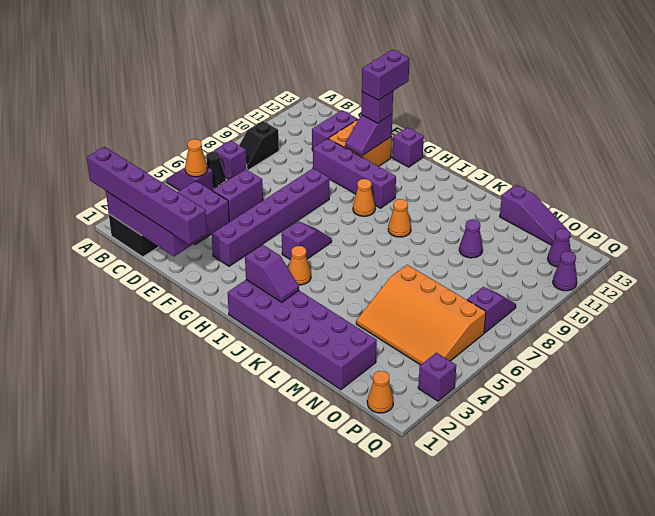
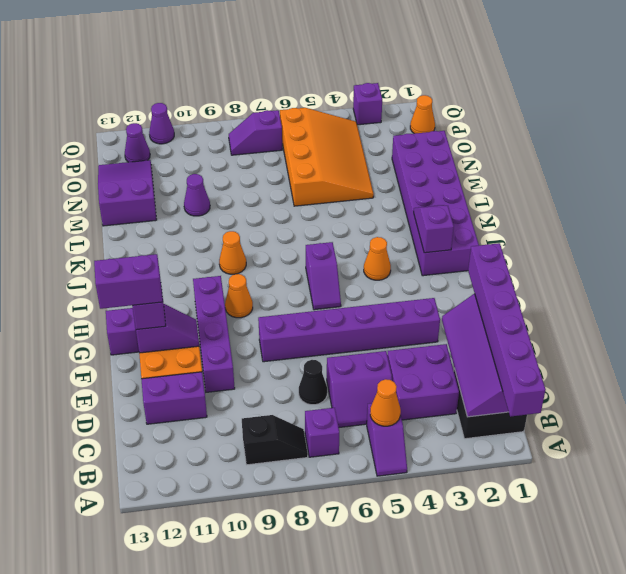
black 1x1 cone [207,152,226,188] -> black 1x1 cone moved to [299,360,327,405]
purple 1x2 slope [282,221,332,260] -> purple 1x2 slope turned to [306,242,341,310]
purple 1x3 slope [500,185,571,245] -> purple 2x3 slope [98,160,157,226]

